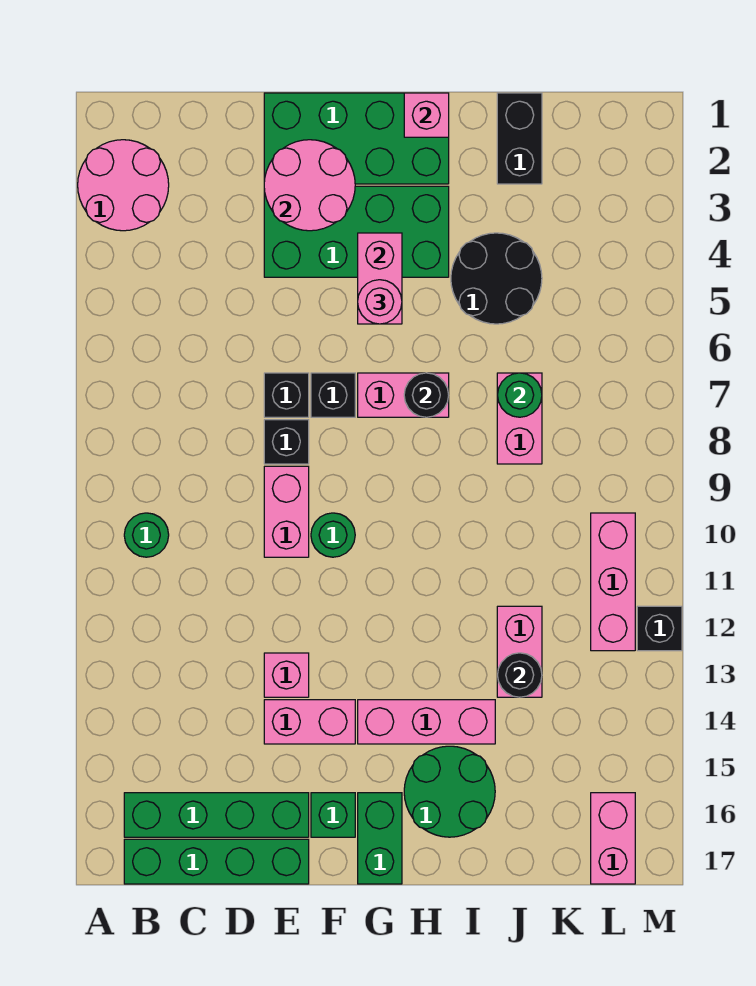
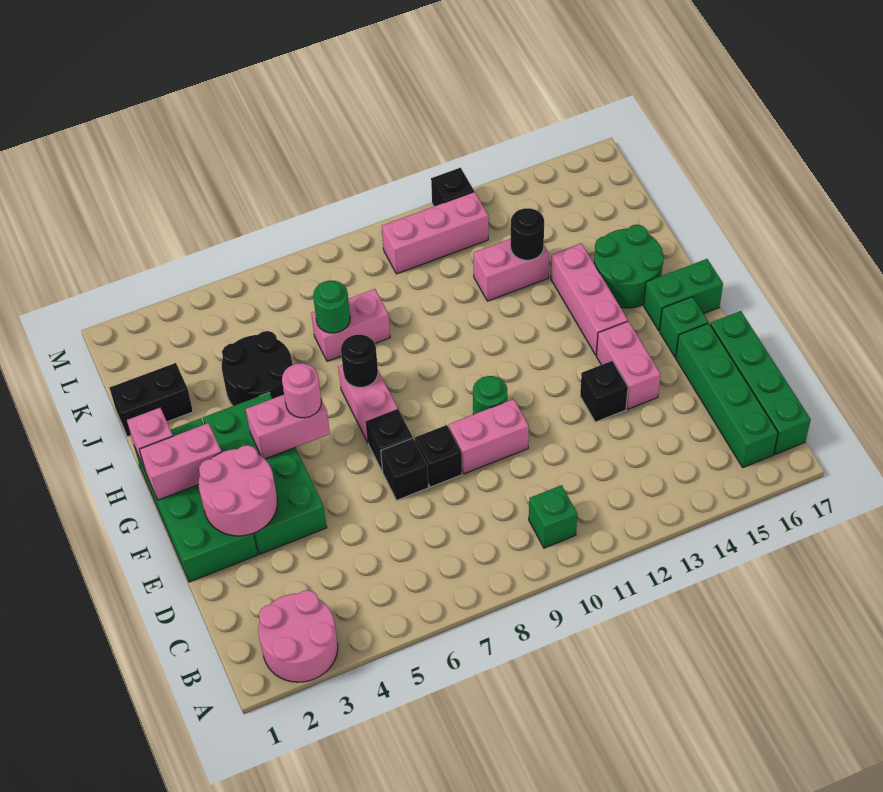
green 1x1 round brick [124,513,169,557] -> green 1x1 brick [529,485,577,548]
pink 1x1 brick [264,653,309,697] -> black 1x1 brick [580,361,628,422]
pink 1x2 brick [591,793,635,884] -> pink 1x2 brick moved to [139,423,221,500]

